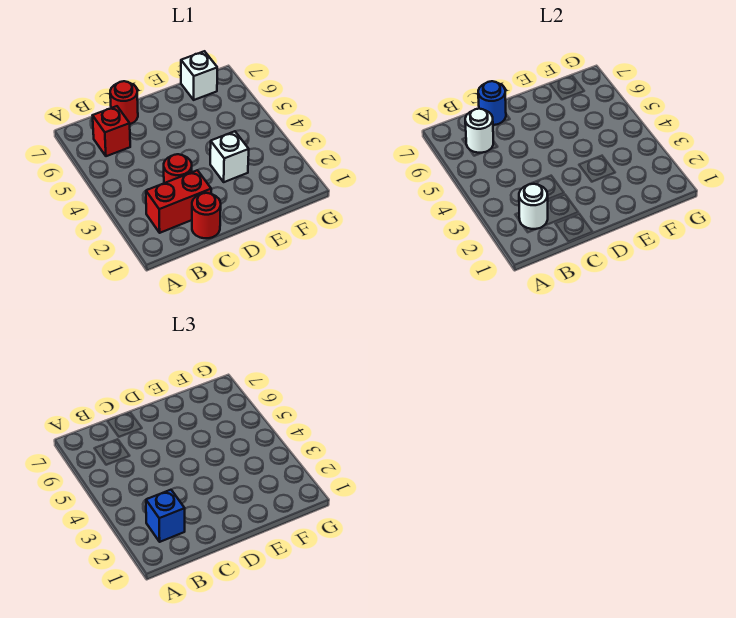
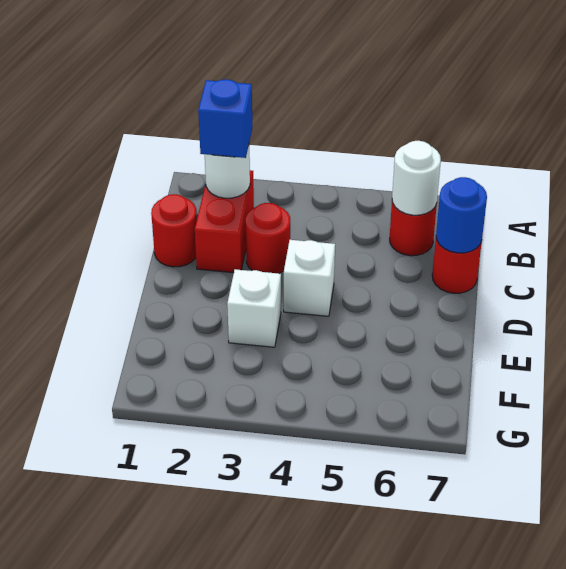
red 1x1 brick [93,106,130,156] -> red 1x1 round brick [390,202,437,256]
white 1x1 brick [181,51,217,100] -> white 1x1 brick moved to [284,240,335,316]

